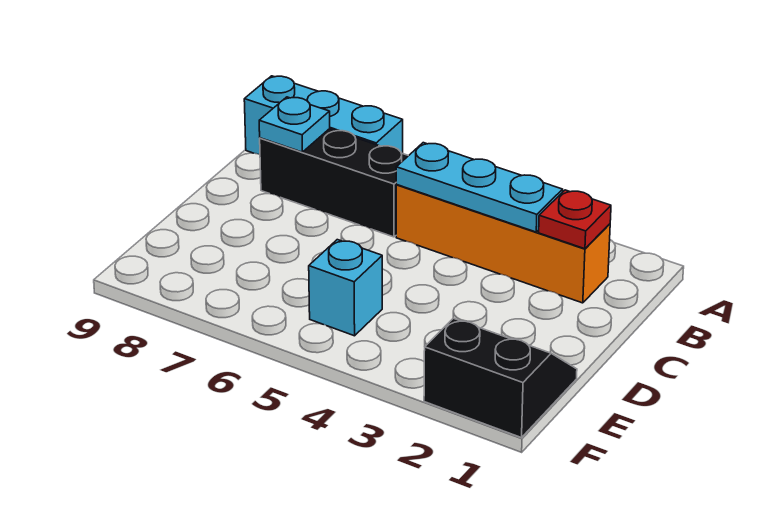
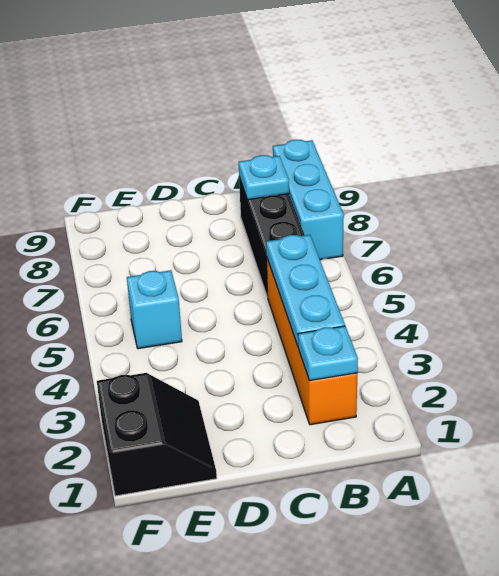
red 1x1 plate [539,190,611,249] -> cyan 1x1 plate [298,326,358,381]

